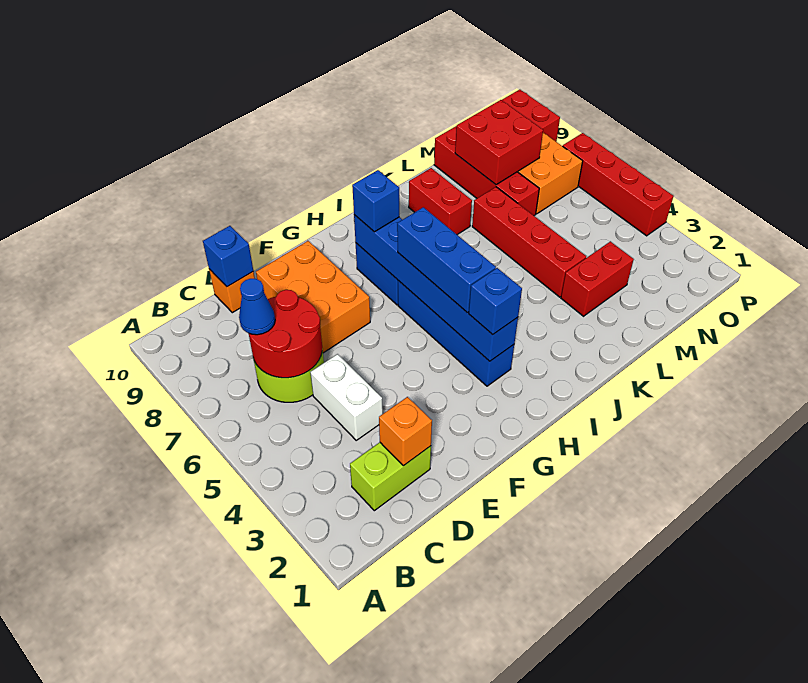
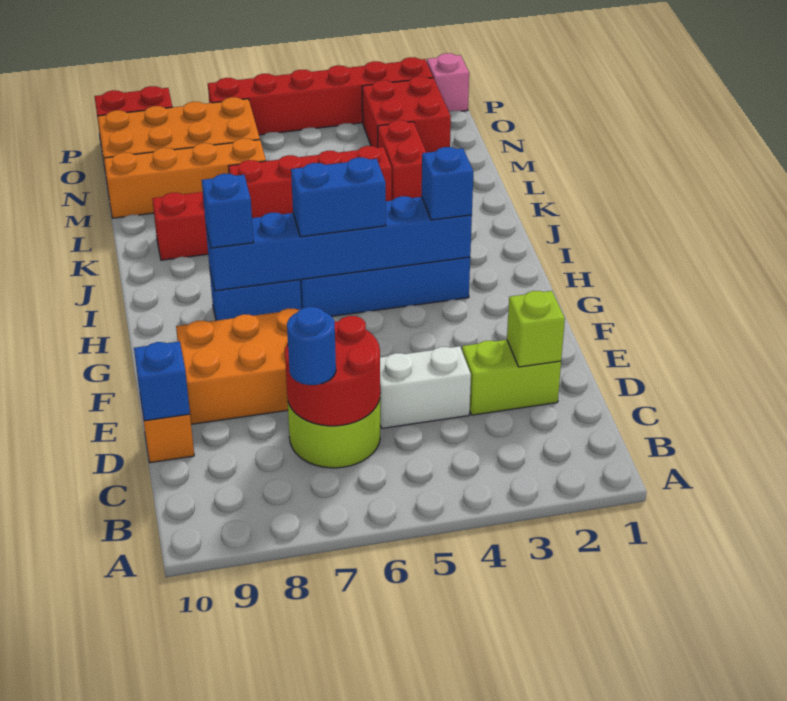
lime 1x2 brick [350,442,431,511] -> lime 1x2 brick turned to [462,340,561,415]
blue 1x1 cone [239,279,275,335] -> blue 1x1 round brick [287,307,336,385]
orange 1x1 brick [379,397,432,466] -> lime 1x1 brick [507,291,565,367]
blue 1x3 brick [397,207,496,313] -> blue 1x2 brick [291,157,386,237]
red 1x4 brick [434,126,539,216] -> orange 1x4 brick [104,138,266,218]
red 2x2 brick [455,100,543,185] -> red 2x2 brick moved to [362,76,451,152]
none -> pink 1x1 brick [427,53,469,112]
red 1x4 brick [563,133,673,236] -> red 1x6 brick [208,57,433,135]

